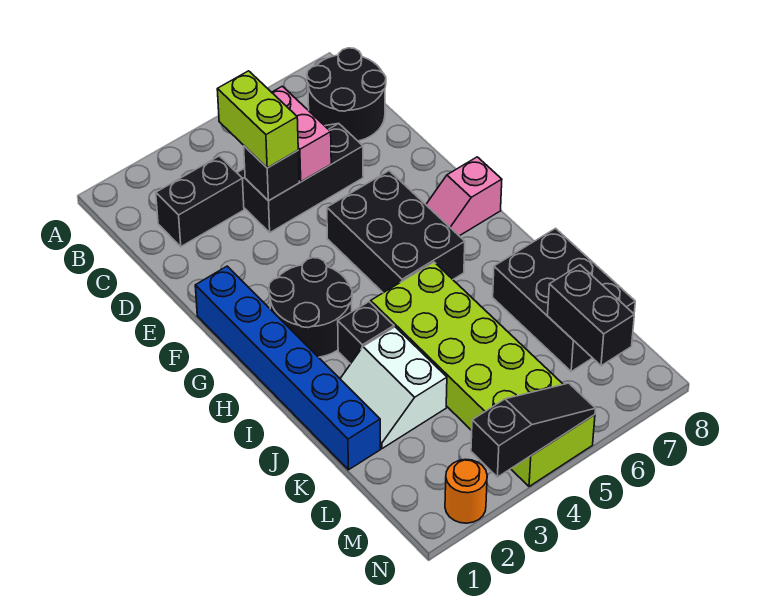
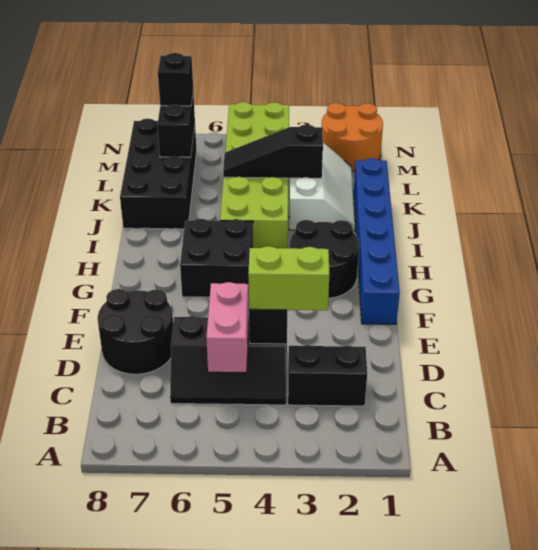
black 2x2 round brick [307,48,386,141] -> black 2x2 round brick moved to [98,289,173,374]
lime 1x2 brick [217,71,298,168] -> lime 1x2 brick turned to [248,246,330,310]
black 2x3 brick [327,171,465,293] -> black 2x2 brick [180,219,253,297]
pink 1x2 slope [426,157,502,236] -> none
black 1x1 brick [338,302,394,364] -> black 1x1 brick moved to [158,53,193,106]
white 2x2 slope [340,327,447,449] -> white 2x3 slope [289,143,355,231]
black 2x3 brick [493,228,635,371] -> black 2x4 brick [120,119,197,229]
orange 1x1 round brick [445,459,487,523] -> orange 2x2 round brick [322,103,383,171]
black 1x3 slope [471,383,596,477] -> black 1x3 slope moved to [223,125,323,178]

